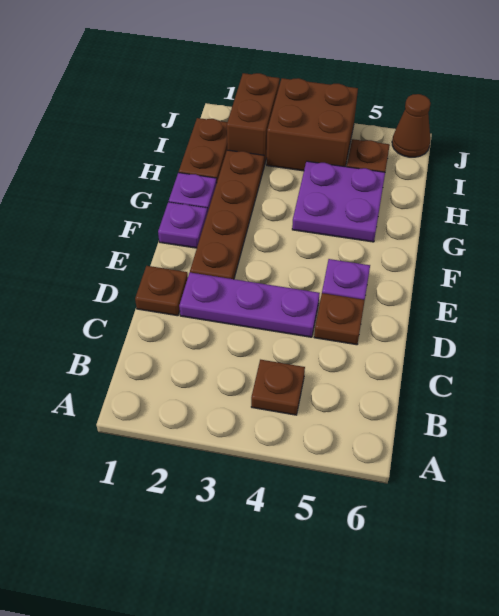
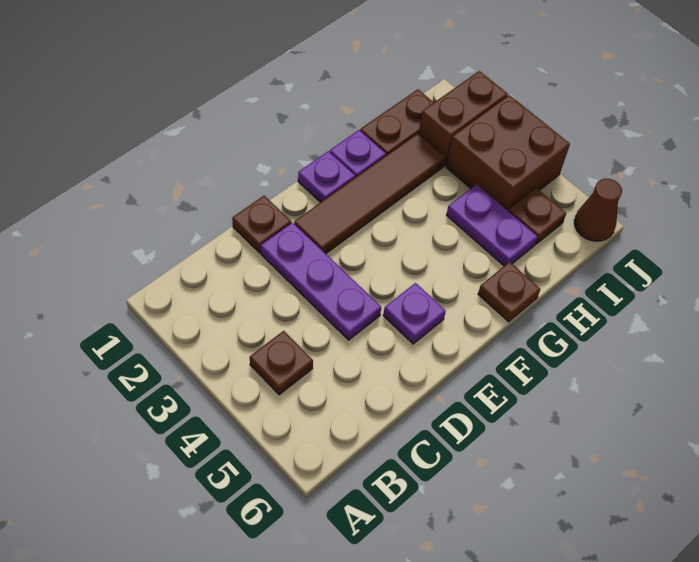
brown 1x1 plate [314,293,365,345] -> brown 1x1 plate moved to [478,262,540,322]
brown 1x4 plate [190,150,264,279] -> brown 1x4 tile [294,134,445,254]
purple 2x2 plate [292,161,385,242] -> purple 1x2 plate [446,184,537,266]

